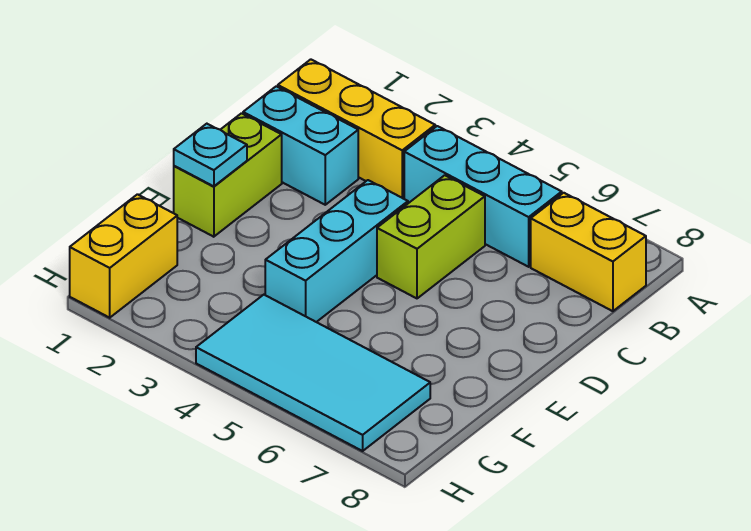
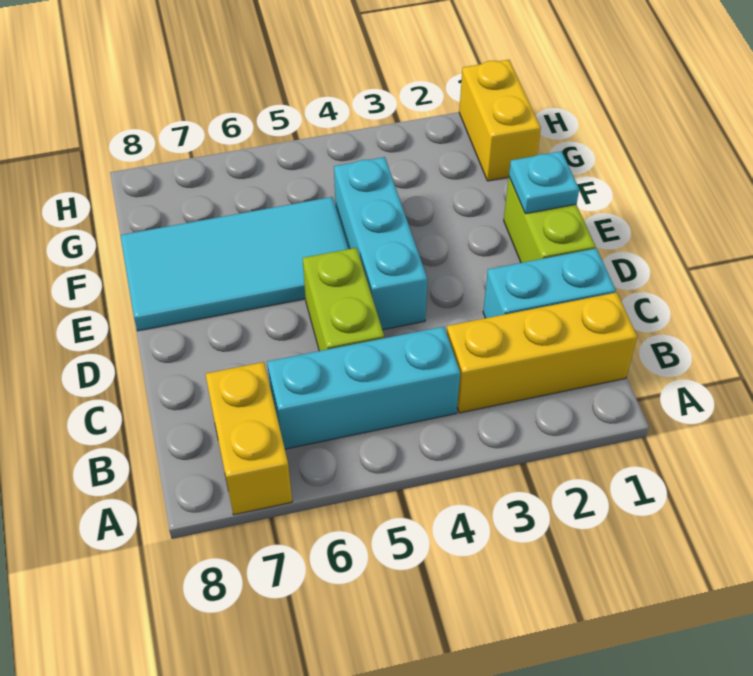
yellow 1x2 brick [531,193,646,311] -> yellow 1x2 brick turned to [206,362,292,515]
cyan 2x4 tile [196,295,430,451] -> cyan 2x4 tile moved to [120,197,349,331]

